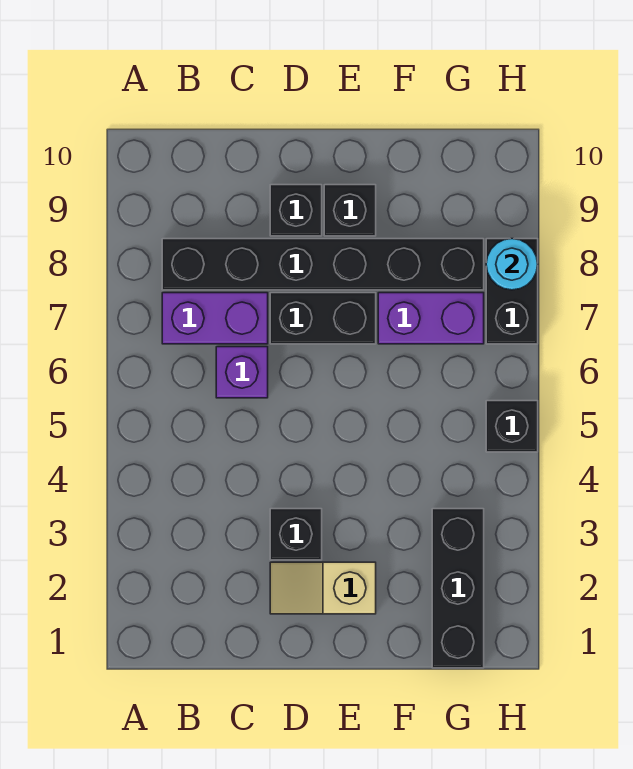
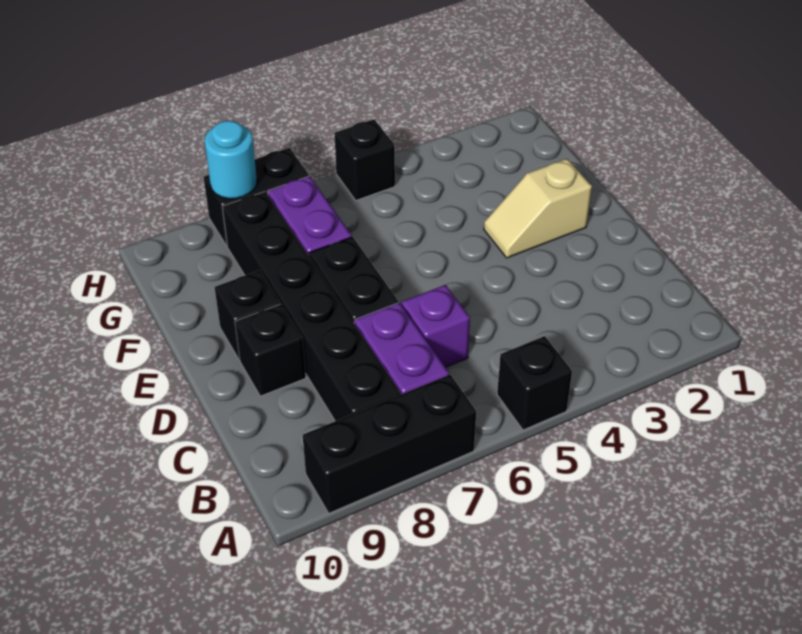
tan 1x2 slope [270,562,376,614] -> tan 1x2 slope turned to [484,159,592,258]
black 1x1 brick [270,509,322,560] -> black 1x1 brick moved to [497,336,572,430]
black 1x3 brick [432,509,484,668] -> black 1x3 brick moved to [303,375,476,513]

